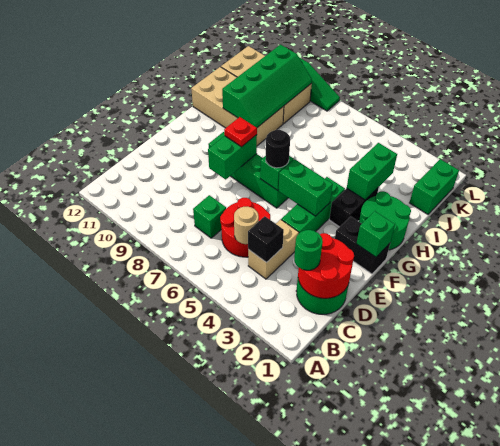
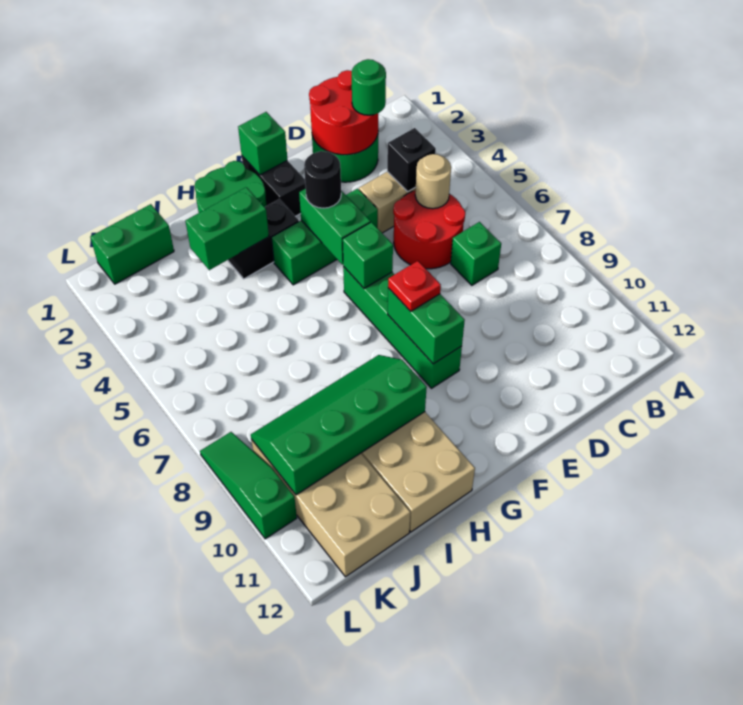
green 1x2 brick [208,135,257,179] -> green 1x2 brick turned to [388,288,465,364]
black 1x1 round brick [266,130,290,168] -> black 1x1 round brick moved to [304,151,341,208]

